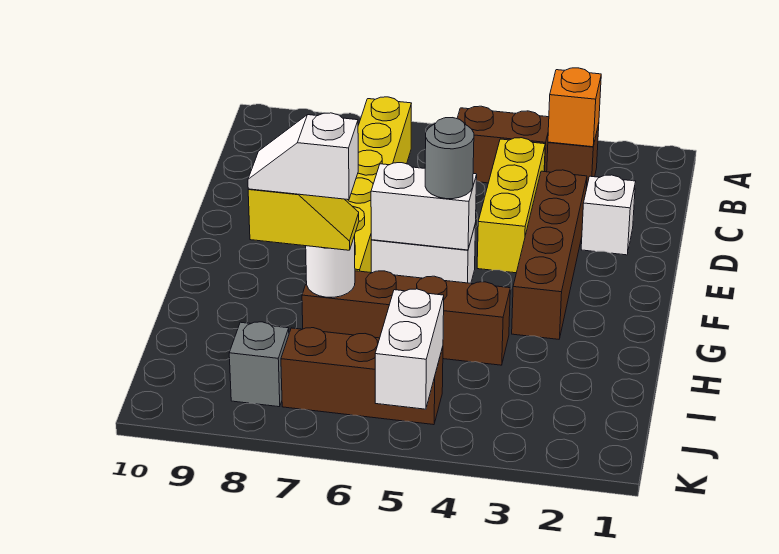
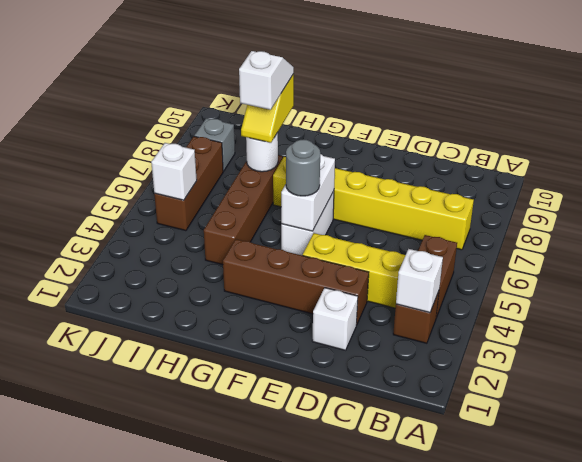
orange 1x1 brick [548,68,601,147] -> white 1x1 brick [396,249,443,313]
white 1x2 brick [375,289,444,409] -> white 1x1 brick [151,143,197,200]

